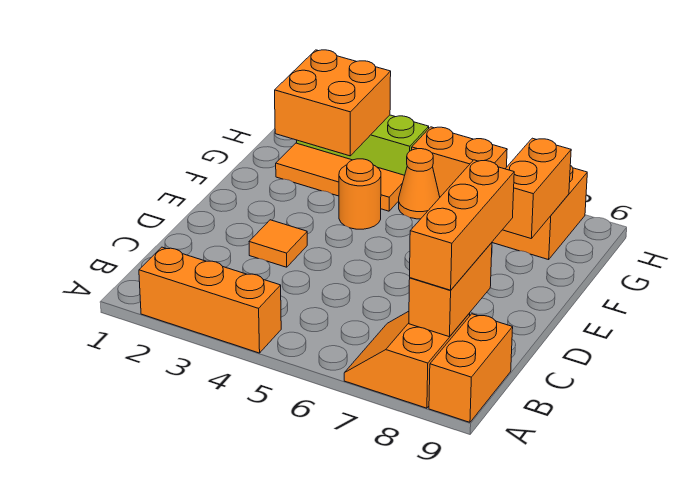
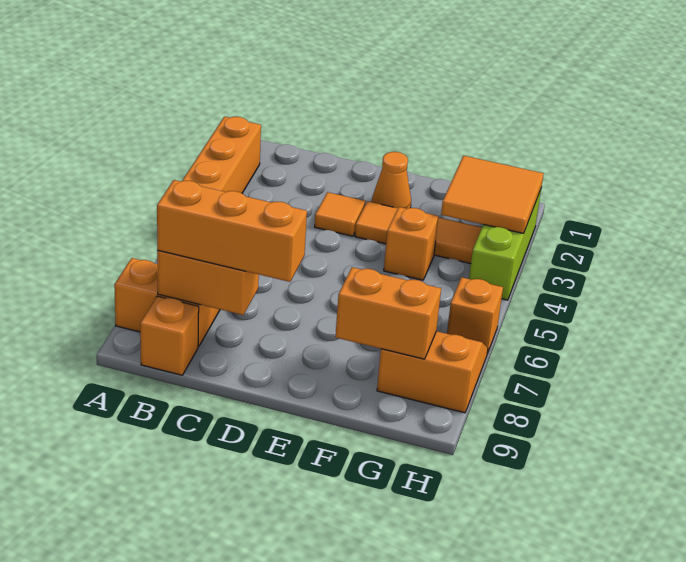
orange 1x2 brick [429,314,513,422] -> orange 1x1 brick [140,296,199,375]
orange 1x1 round brick [339,159,381,229] -> orange 1x1 brick [384,207,438,280]
orange 1x3 tile [276,143,405,211] -> orange 1x3 tile turned to [355,201,482,264]
orange 2x2 brick [275,50,391,156] -> orange 2x2 tile [441,156,544,233]
orange 1x1 cone [399,149,440,219] -> orange 1x1 cone moved to [372,152,411,209]
orange 1x2 brick [412,127,507,197] -> orange 1x1 brick [447,277,503,354]

